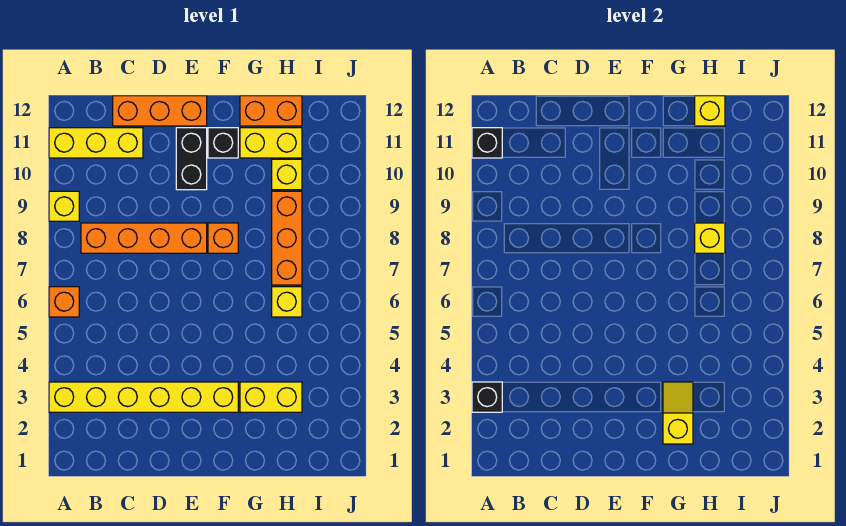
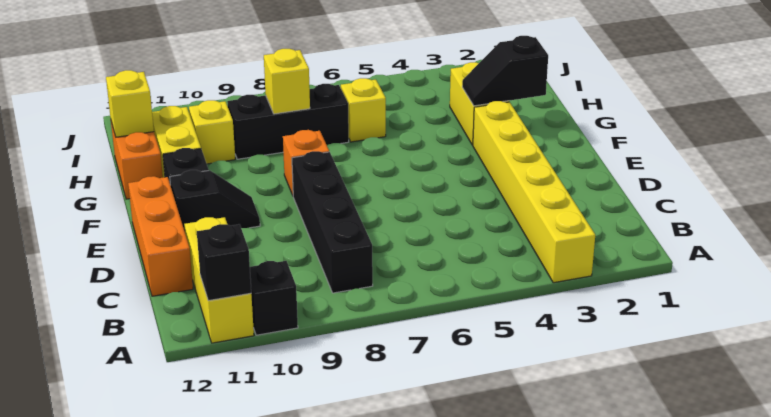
black 1x1 brick [472,382,502,412] -> black 1x1 brick moved to [250,261,298,335]
orange 1x1 brick [49,287,79,317] -> none
yellow 1x1 brick [49,191,79,221] -> none
orange 1x4 brick [81,223,207,253] -> black 1x4 brick [292,151,373,293]
black 1x2 brick [176,128,207,190] -> black 1x2 slope [170,170,260,231]
yellow 1x2 slope [663,382,693,444] -> black 1x2 slope [462,36,548,106]
orange 1x3 brick [272,191,302,285] -> black 1x3 brick [227,84,349,159]

